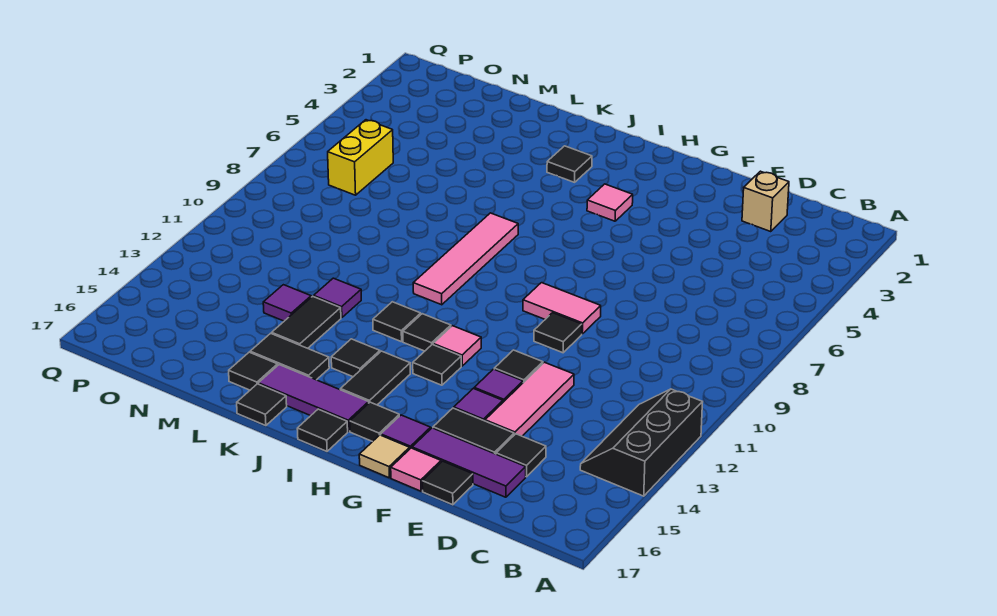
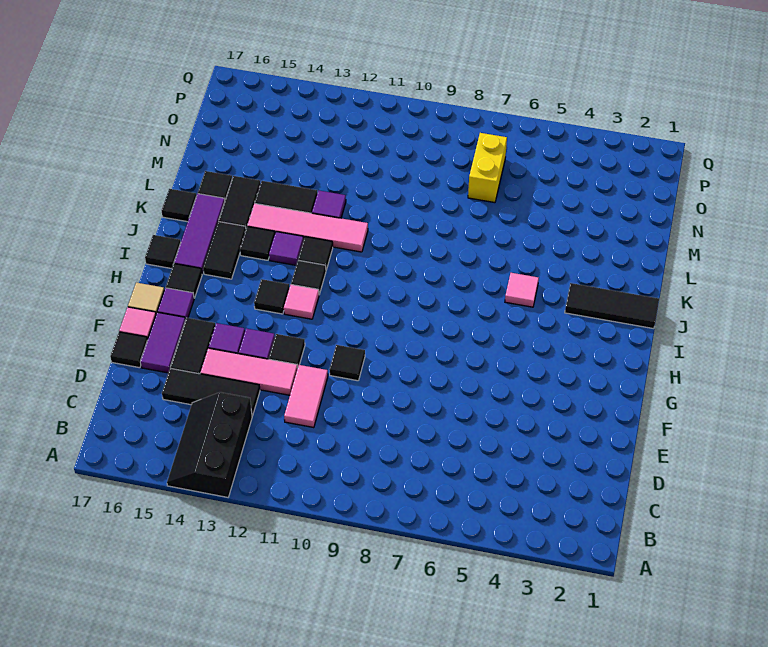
black 2x3 slope [580,389,702,496] -> black 2x3 slope turned to [167,392,252,497]
tan 1x1 brick [742,171,789,232] -> none
black 1x1 tile [496,434,546,477] -> black 1x3 tile [162,368,260,416]
purple 1x3 tile [412,428,526,497] -> purple 1x2 tile [140,312,186,373]
pink 1x2 tile [523,283,601,334] -> pink 1x2 tile moved to [284,365,328,428]
pink 1x1 tile [587,184,633,221] -> pink 1x1 tile moved to [505,273,539,307]
black 1x2 tile [340,351,410,405] -> black 1x2 tile turned to [203,222,246,279]
black 1x1 tile [547,146,592,182] -> black 1x3 tile [565,283,659,329]
pink 1x4 tile [413,213,518,305] -> pink 1x4 tile moved to [247,203,368,252]
purple 1x1 tile [263,285,311,321] -> purple 1x1 tile moved to [269,232,304,265]
yellow 1x2 brick [328,120,393,195] -> yellow 1x2 brick turned to [468,133,507,203]

